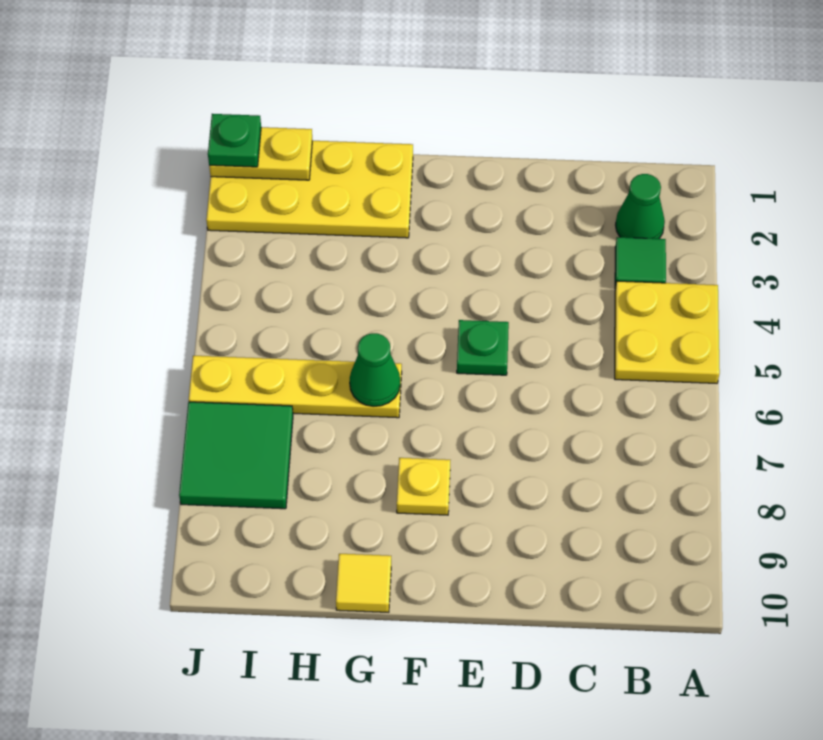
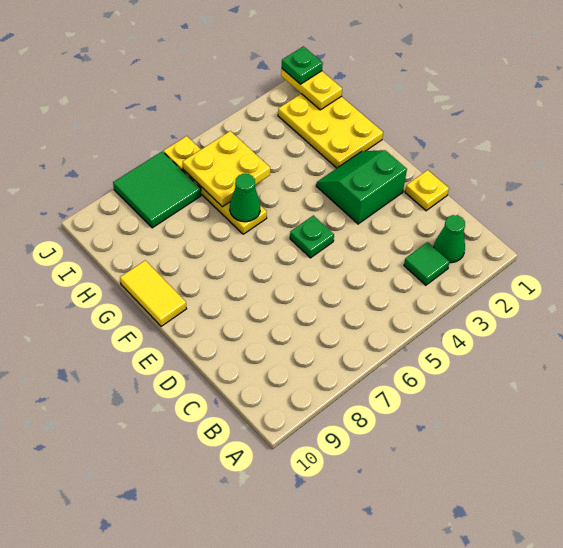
yellow 2x2 plate [615,281,720,383] -> yellow 2x2 plate moved to [183,131,270,207]
none -> green 2x2 slope [316,150,407,224]
yellow 1x1 plate [397,458,450,515] -> yellow 1x1 plate moved to [405,170,449,211]
yellow 2x4 plate [206,141,413,238] -> yellow 2x3 plate [278,94,383,168]
yellow 1x1 tile [336,554,391,612] -> yellow 1x2 tile [120,260,186,326]

